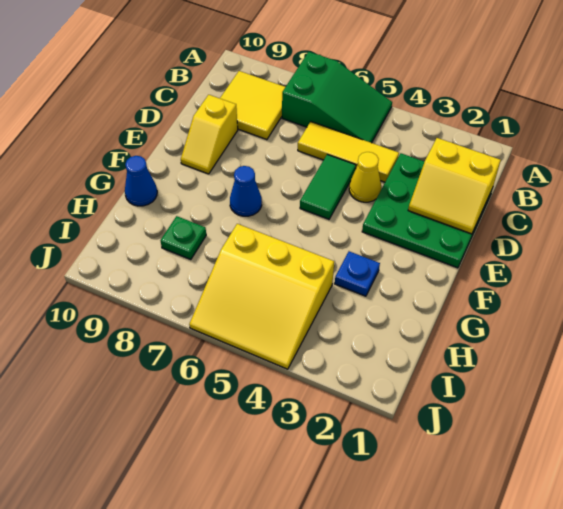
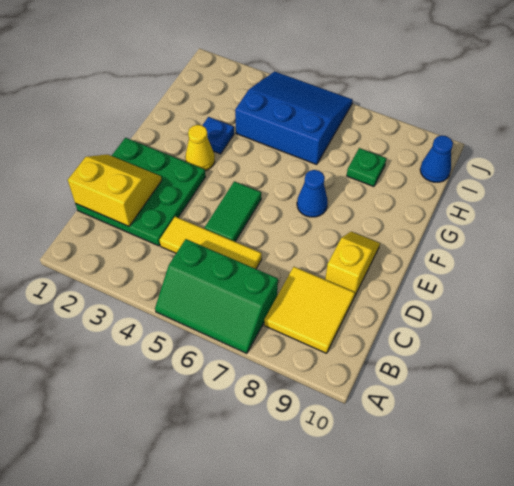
green 2x3 slope [282,52,392,143] -> green 2x3 slope turned to [155,239,278,354]
yellow 1x1 cone [349,152,381,202] -> yellow 1x1 cone moved to [185,125,215,171]
blue 1x1 cone [125,156,157,206] -> blue 1x1 cone moved to [420,135,453,182]
yellow 3x3 slope [189,224,334,369] -> blue 3x3 slope [235,71,353,164]

